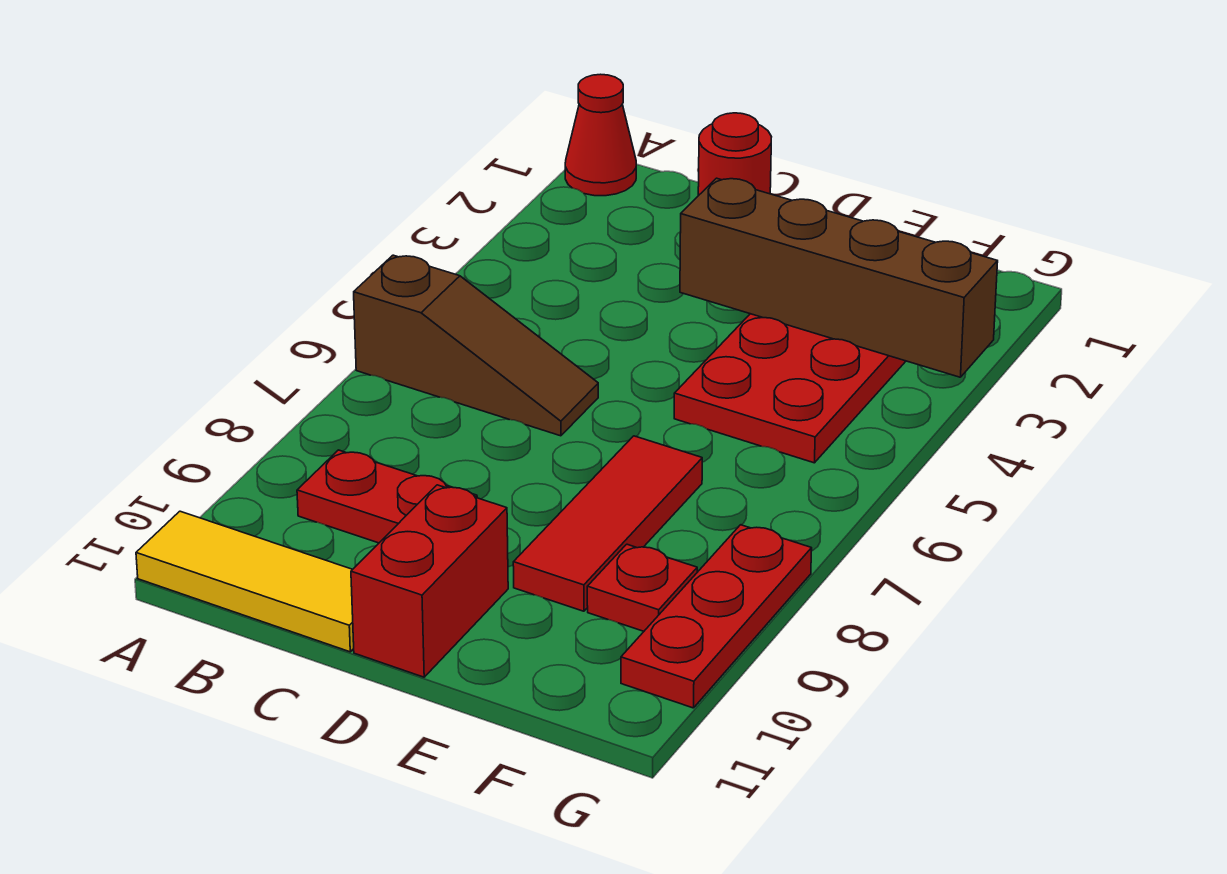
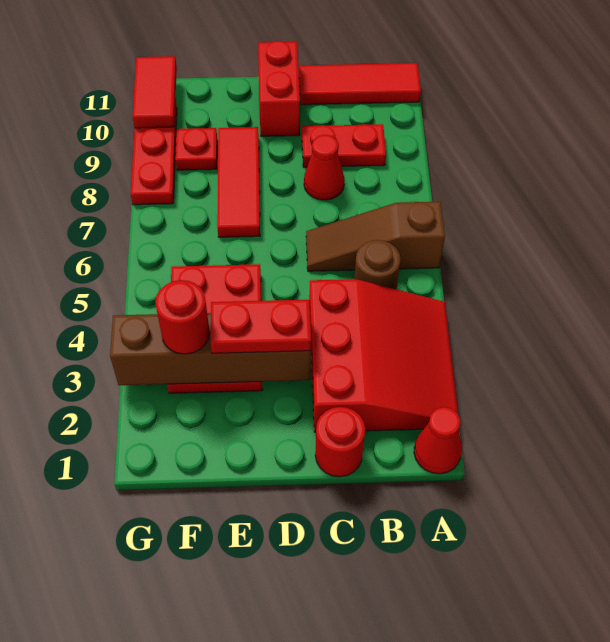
none -> red 3x3 slope [309,279,458,432]
yellow 1x3 tile [136,511,354,652] -> red 1x3 tile [299,63,421,105]
none -> brown 1x1 round brick [354,240,401,289]
none -> red 1x1 cone [304,135,345,200]
none -> red 1x2 plate [211,300,311,353]
none -> red 1x1 round brick [155,280,210,354]
none -> red 1x2 tile [132,56,177,128]

